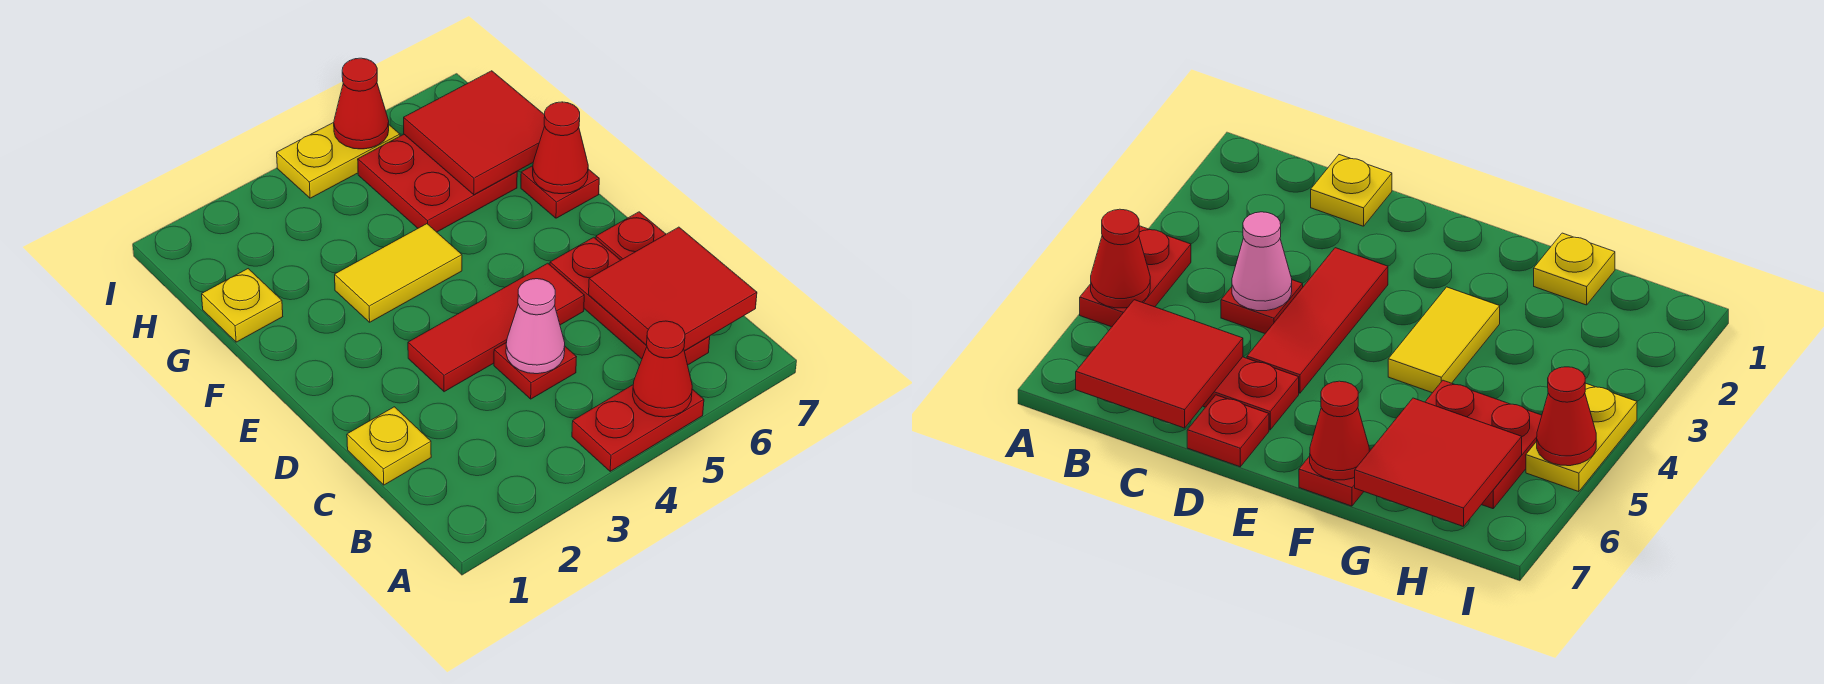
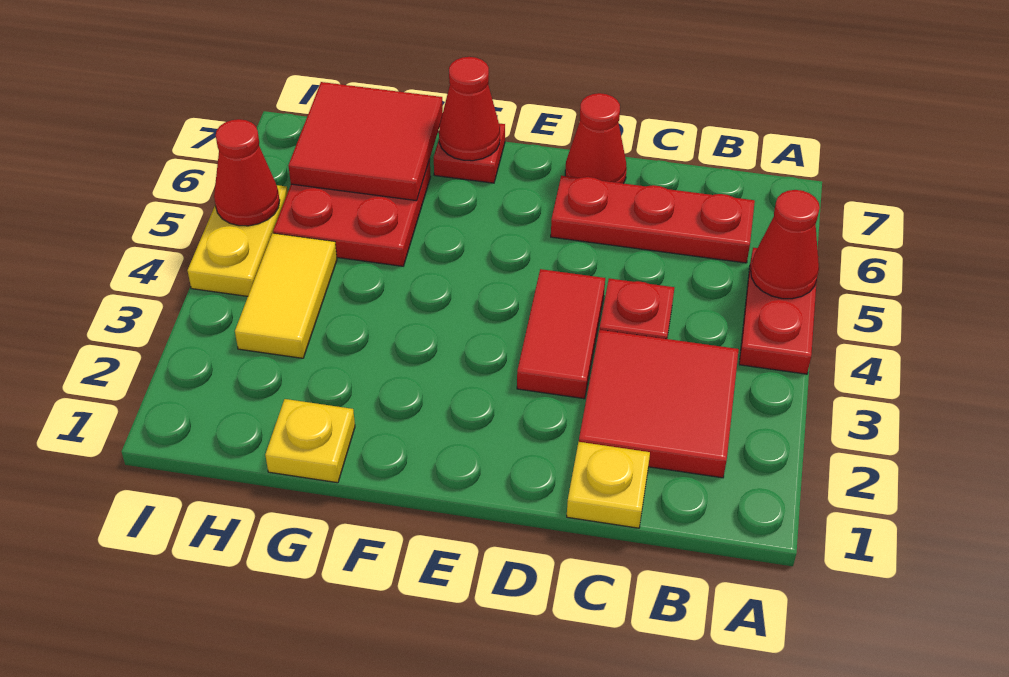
red 2x2 tile [589,227,757,351] -> red 2x2 tile moved to [579,330,739,478]
pink 1x1 cone [506,279,565,374] -> none
red 1x3 tile [408,263,584,392] -> red 1x2 tile [517,269,605,399]
red 1x1 plate [596,212,666,260] -> red 1x1 cone [565,93,627,184]
yellow 1x2 tile [335,224,462,322] -> yellow 1x2 tile moved to [235,233,337,358]

